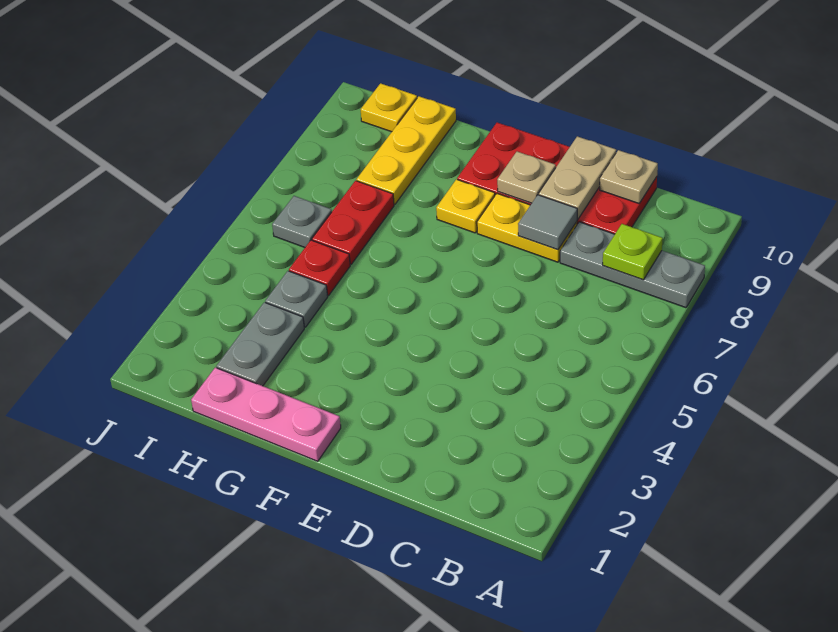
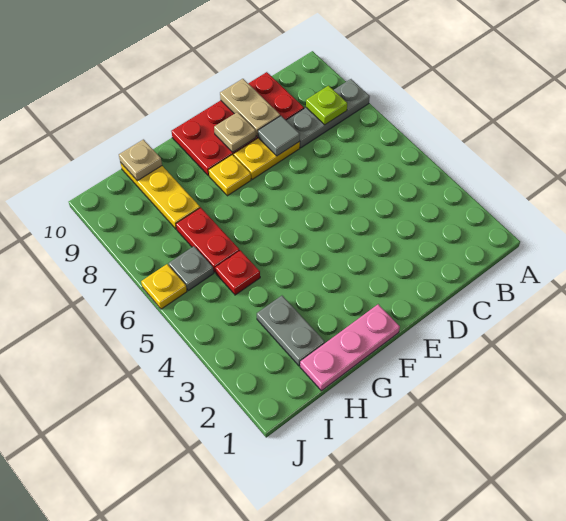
tan 1x1 plate [600,150,658,203] -> tan 1x1 plate moved to [119,139,162,181]
grey 1x1 plate [265,271,328,327] -> none
yellow 1x1 plate [361,83,417,132] -> yellow 1x1 plate moved to [141,264,187,309]

